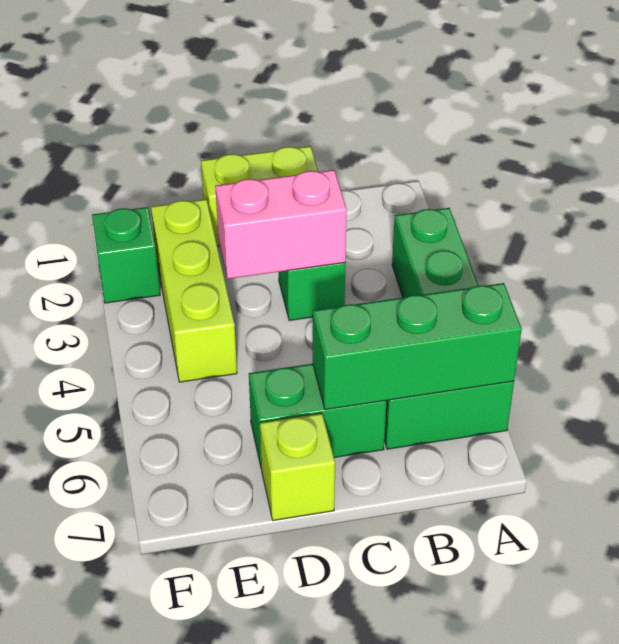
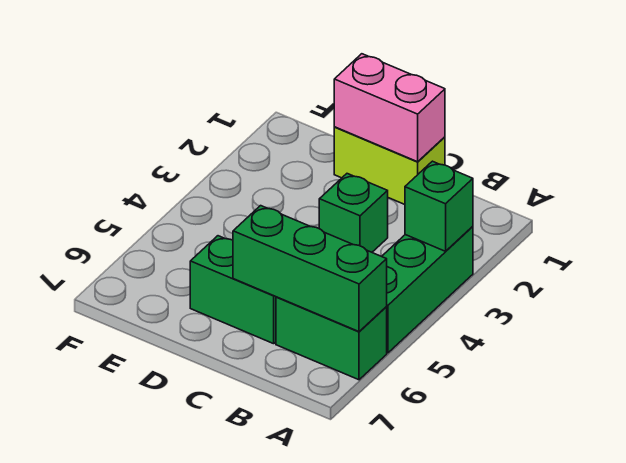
pink 1x2 brick [215,170,347,279] -> pink 1x2 brick moved to [334,54,445,162]
lime 1x1 brick [260,413,335,520] -> none
lime 1x3 brick [151,199,237,382] -> none
green 1x1 brick [92,207,160,303] -> green 1x1 brick moved to [405,161,473,251]

